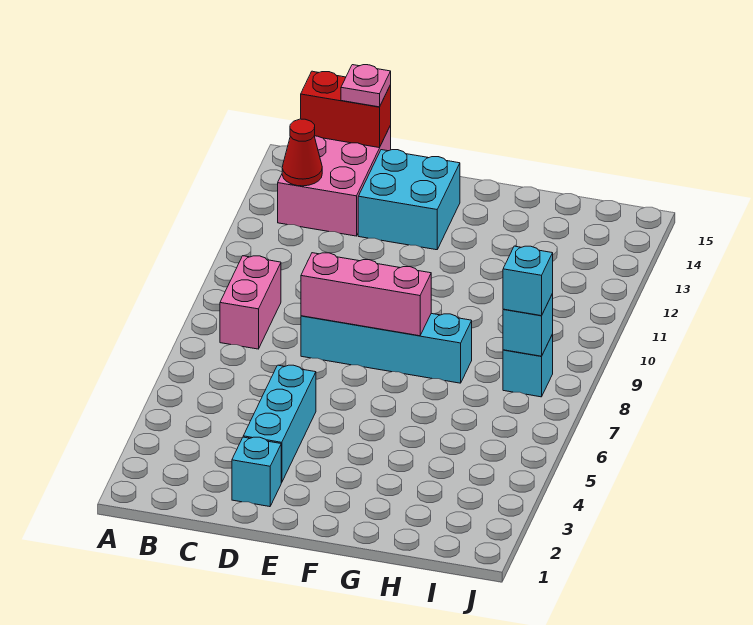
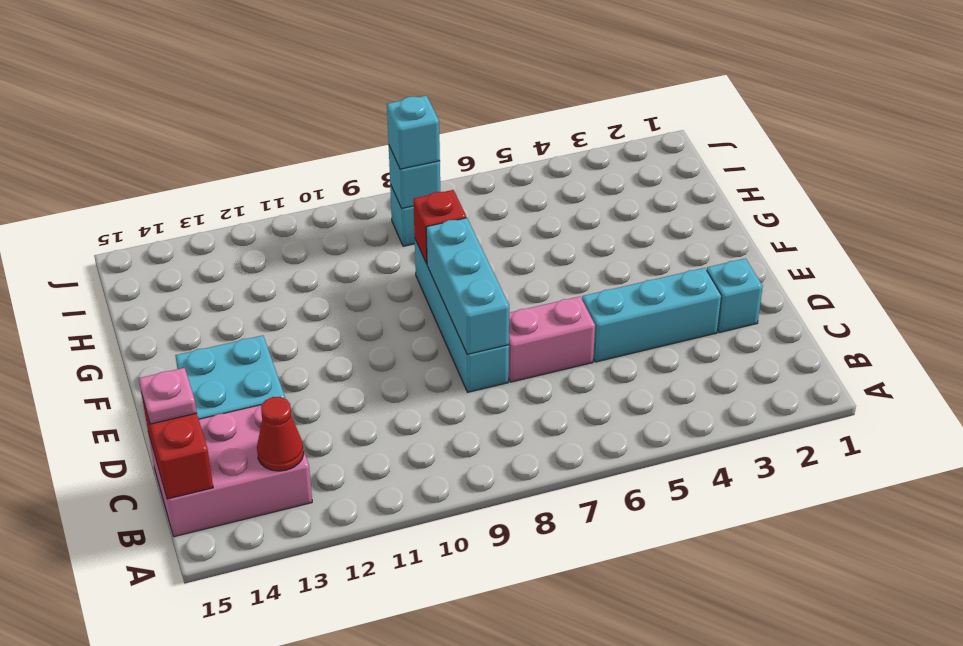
pink 1x2 brick [220,256,281,349] -> pink 1x2 brick moved to [508,297,595,382]
pink 1x3 brick [301,253,431,336] -> cyan 1x3 brick [426,218,509,355]
none -> red 1x1 brick [413,190,466,264]

